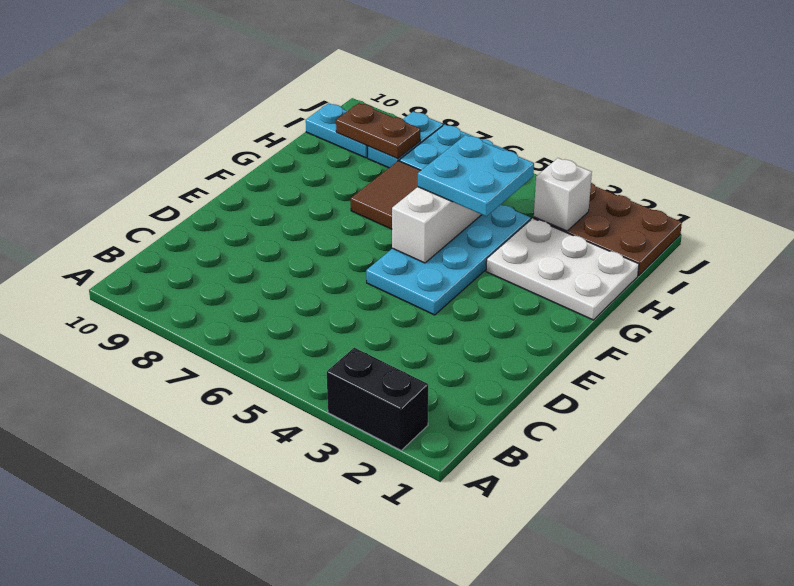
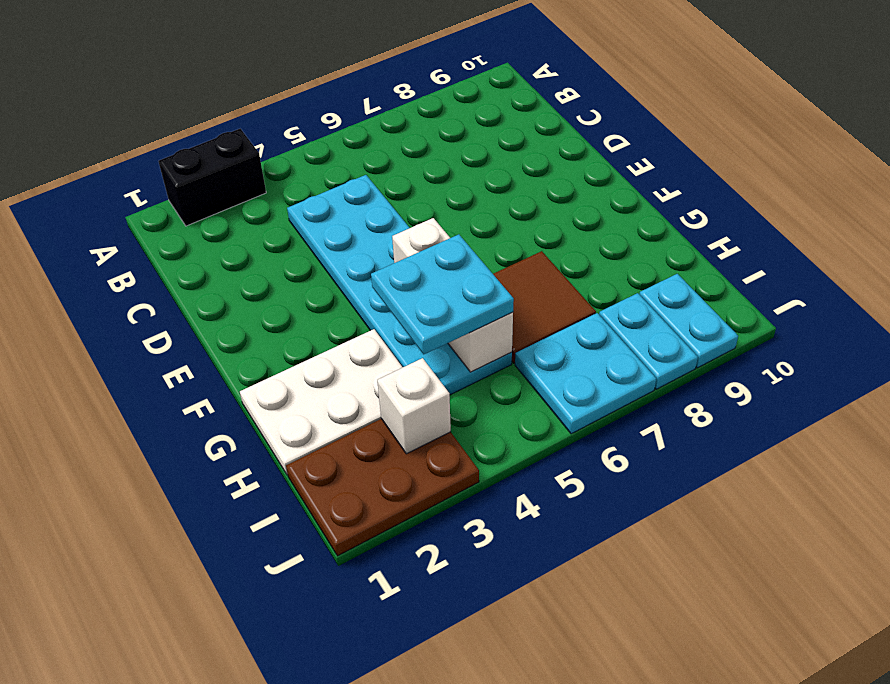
cyan 2x4 plate [366,205,531,315] -> cyan 2x6 plate [287,175,512,395]
brown 1x2 plate [336,103,420,159] -> none
cyan 1x2 plate [306,103,368,158] -> cyan 1x2 plate turned to [639,274,738,368]

